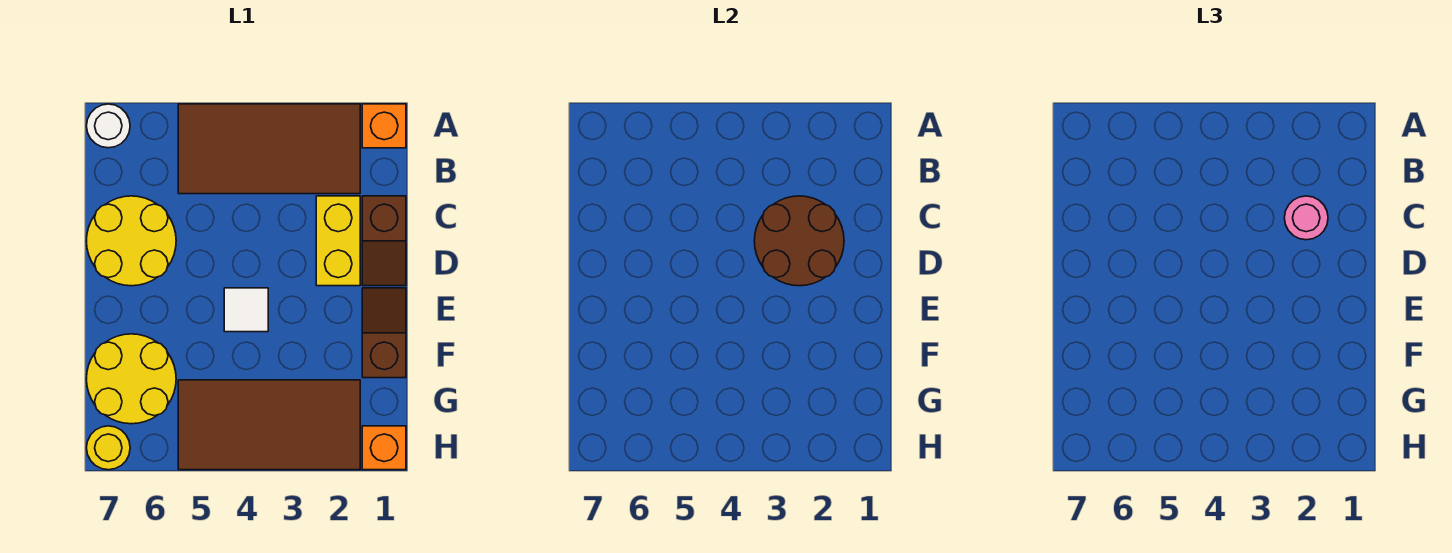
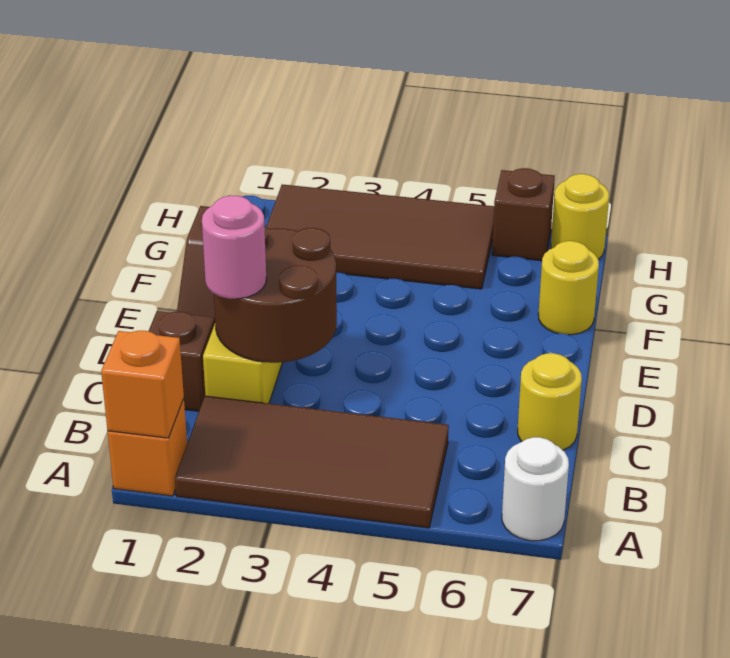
yellow 2x2 round brick [87,196,176,286] -> yellow 1x1 round brick [518,353,582,450]
white 1x1 tile [224,288,268,332] -> none
yellow 2x2 round brick [86,334,176,424] -> yellow 1x1 round brick [538,241,599,335]
orange 1x1 brick [362,426,406,470] -> orange 1x1 brick moved to [101,331,184,438]
none -> brown 1x1 brick [492,168,555,261]

